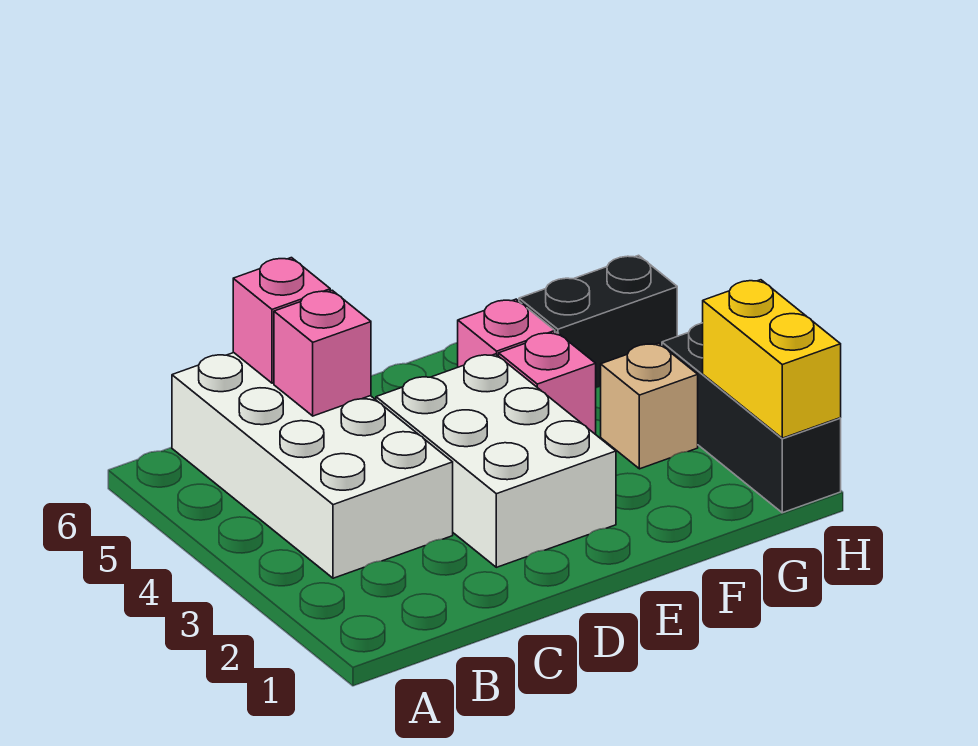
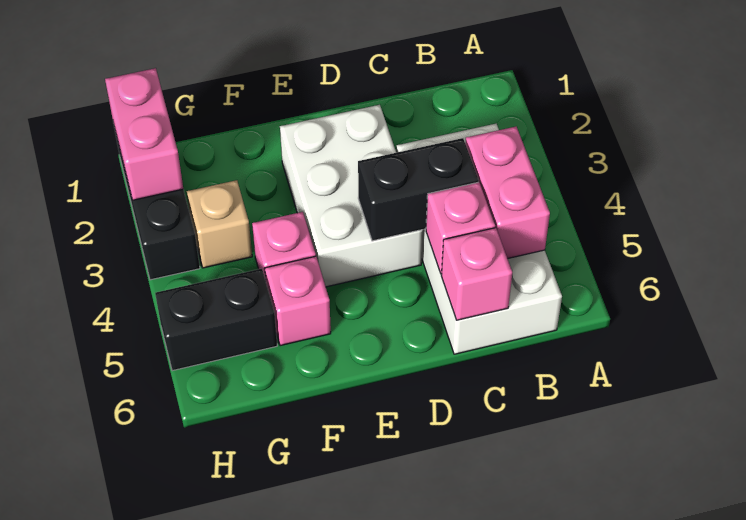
none -> pink 1x2 brick [465,127,550,259]
none -> black 1x2 brick [358,138,479,241]
yellow 1x2 brick [703,280,841,438] -> pink 1x2 brick [105,68,183,200]

